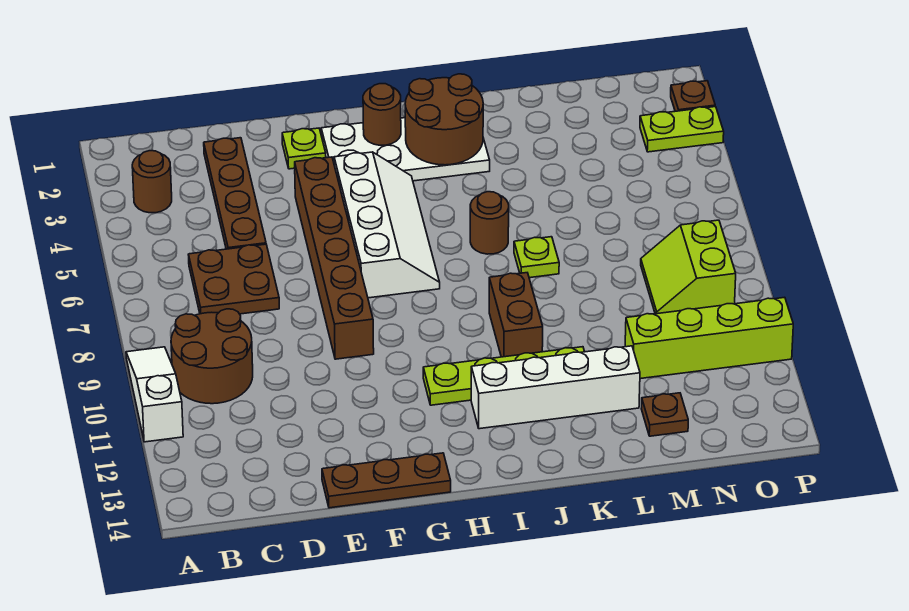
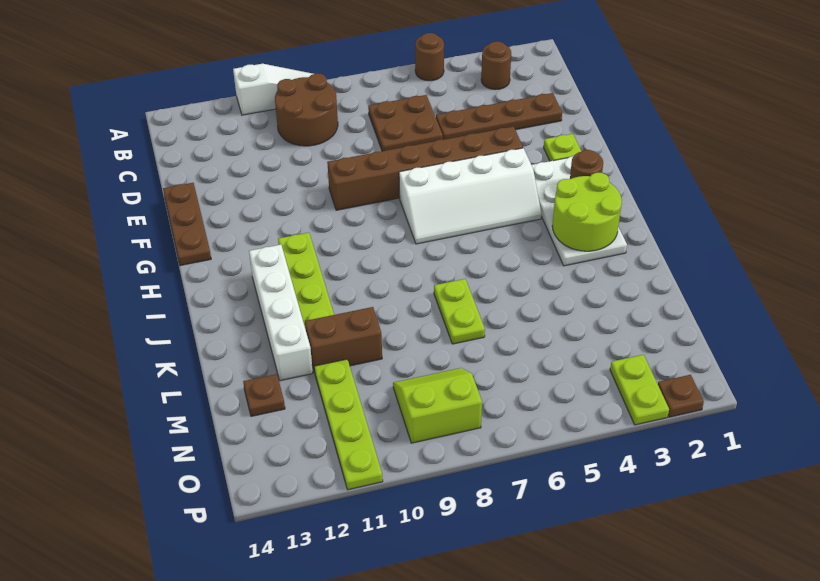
brown 2x2 round brick [405,74,483,165] -> lime 2x2 round brick [552,173,622,251]
brown 1x1 round brick [470,192,509,254] -> brown 1x1 round brick moved to [415,33,444,81]
brown 1x2 brick [489,273,543,357] -> brown 1x2 brick moved to [305,307,382,372]
lime 1x1 plate [514,237,559,278] -> lime 1x2 plate [434,279,485,344]
lime 1x4 brick [625,297,793,379] -> lime 1x4 plate [314,359,383,490]

